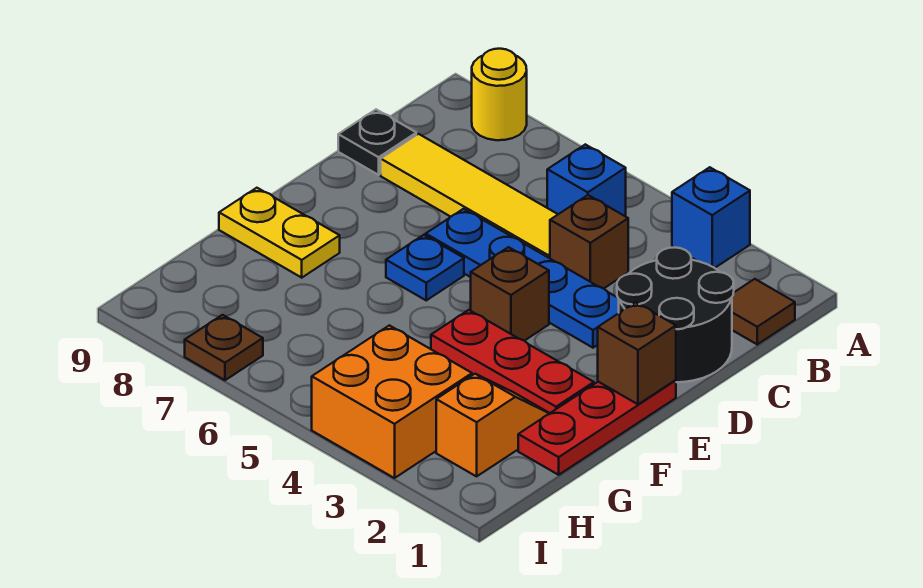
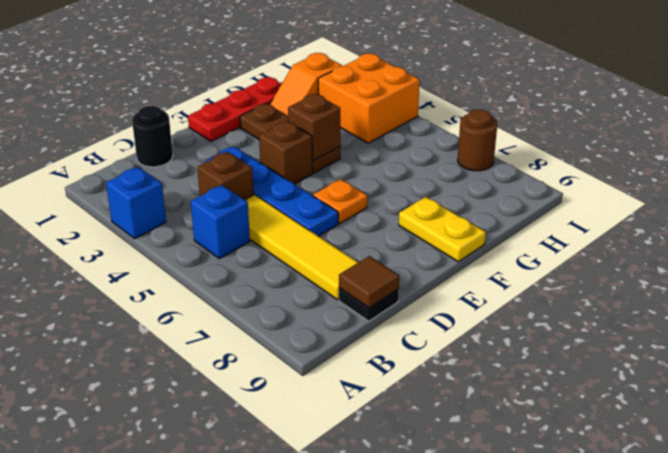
yellow 1x1 round brick [472,49,527,140] -> none
brown 1x1 tile [732,279,795,344] -> brown 1x1 tile moved to [339,256,399,308]
black 2x2 round brick [617,247,734,382] -> black 1x1 round brick [132,106,173,167]
brown 1x1 brick [598,302,676,404] -> brown 1x1 brick moved to [288,94,340,161]
blue 1x1 plate [386,235,464,300] -> orange 1x1 plate [313,179,367,223]
red 1x3 plate [431,310,594,413] -> brown 1x3 plate [240,104,340,173]
brown 1x1 plate [185,315,263,380] -> brown 1x1 round brick [458,110,497,171]

